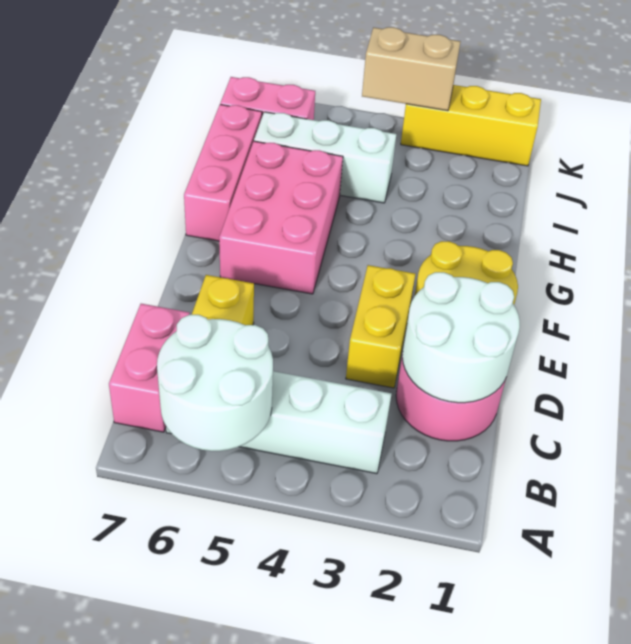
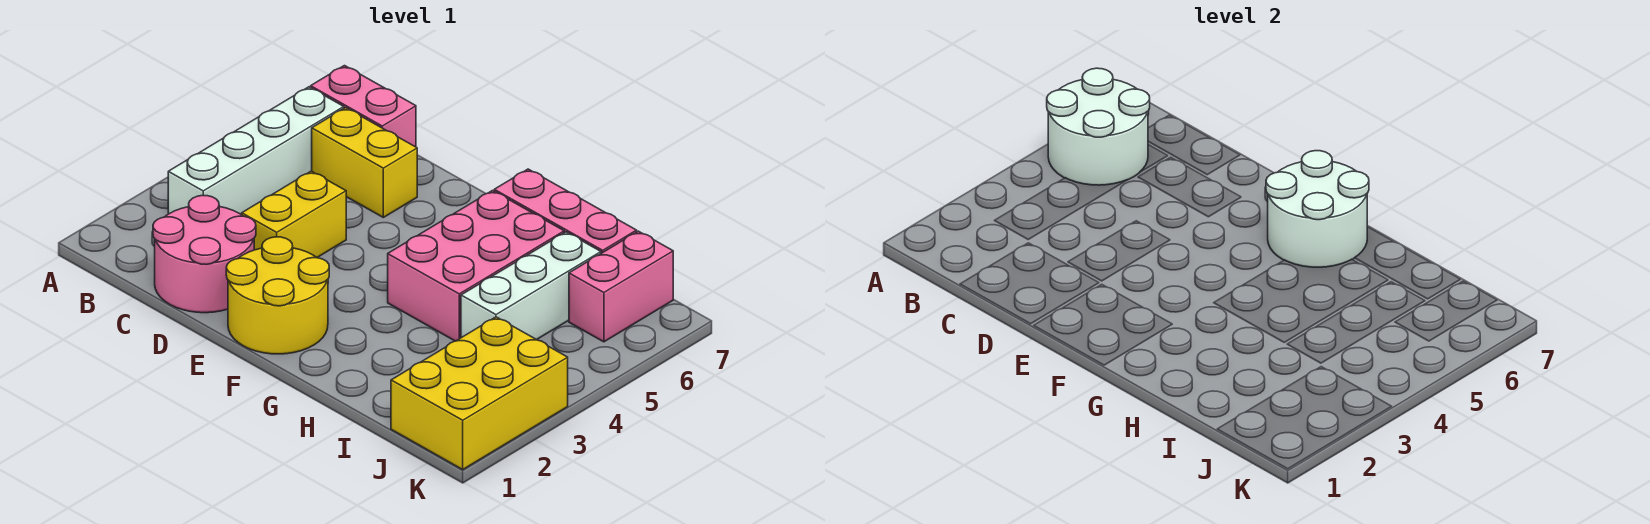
white 2x2 round brick [402,272,520,403] -> white 2x2 round brick moved to [1266,151,1369,267]
yellow 1x2 brick [346,265,415,388] -> yellow 1x2 brick turned to [242,171,346,257]
pink 2x3 brick [219,141,343,294] -> pink 2x3 brick turned to [388,191,564,341]
yellow 1x3 brick [401,85,541,166] -> yellow 2x3 brick [391,317,568,469]
tan 1x2 brick [362,27,461,111] -> none

